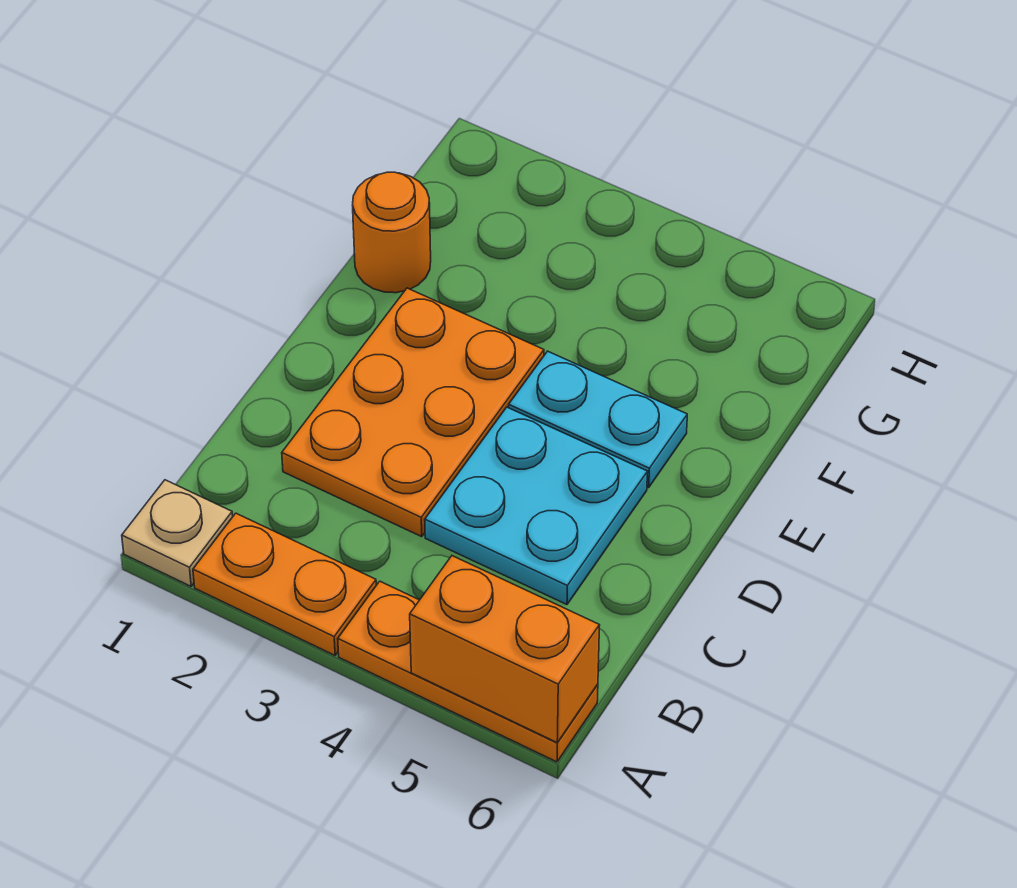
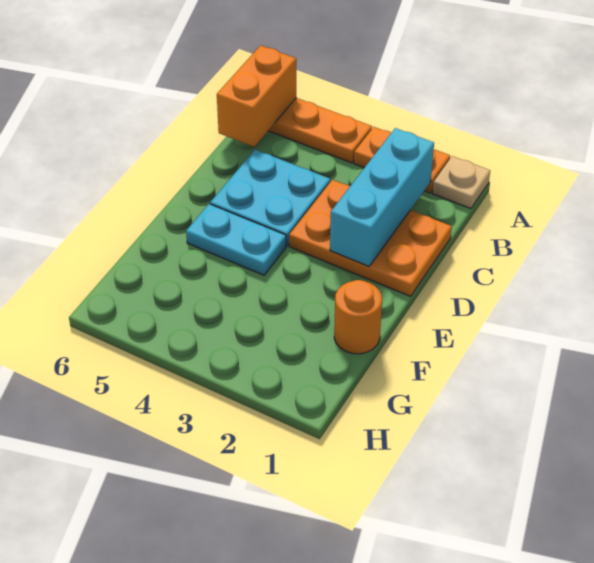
orange 1x2 brick [410,556,600,742] -> orange 1x2 brick turned to [217,45,296,147]
none -> cyan 1x3 brick [330,128,434,266]
orange 2x3 plate [282,288,544,537] -> orange 2x3 plate turned to [289,180,452,296]

